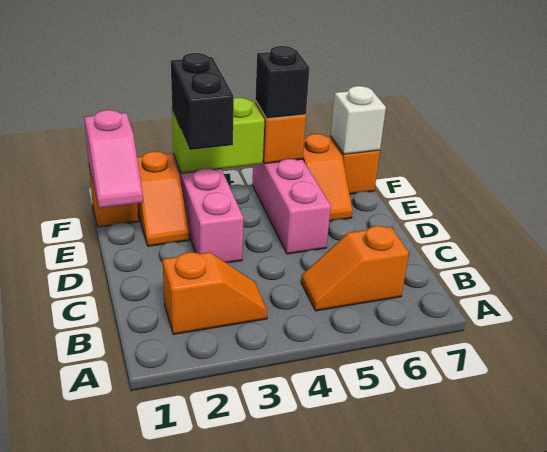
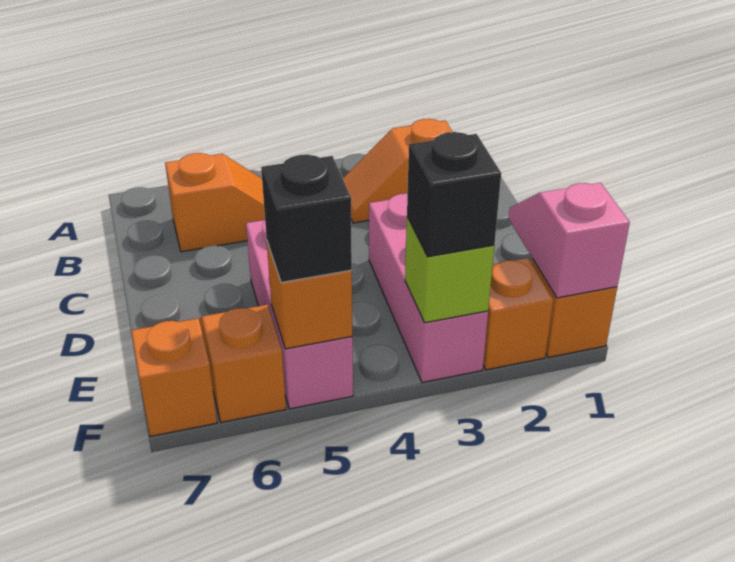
black 1x2 brick [171,53,234,150] -> black 1x1 brick [407,132,501,257]
lime 1x2 brick [172,98,265,173] -> lime 1x1 brick [405,217,494,323]
white 1x1 brick [331,86,386,154] -> none

